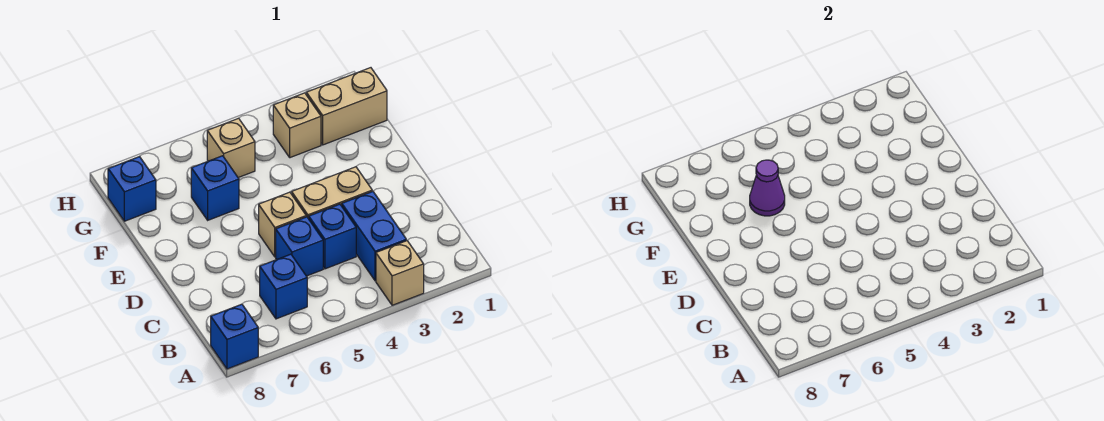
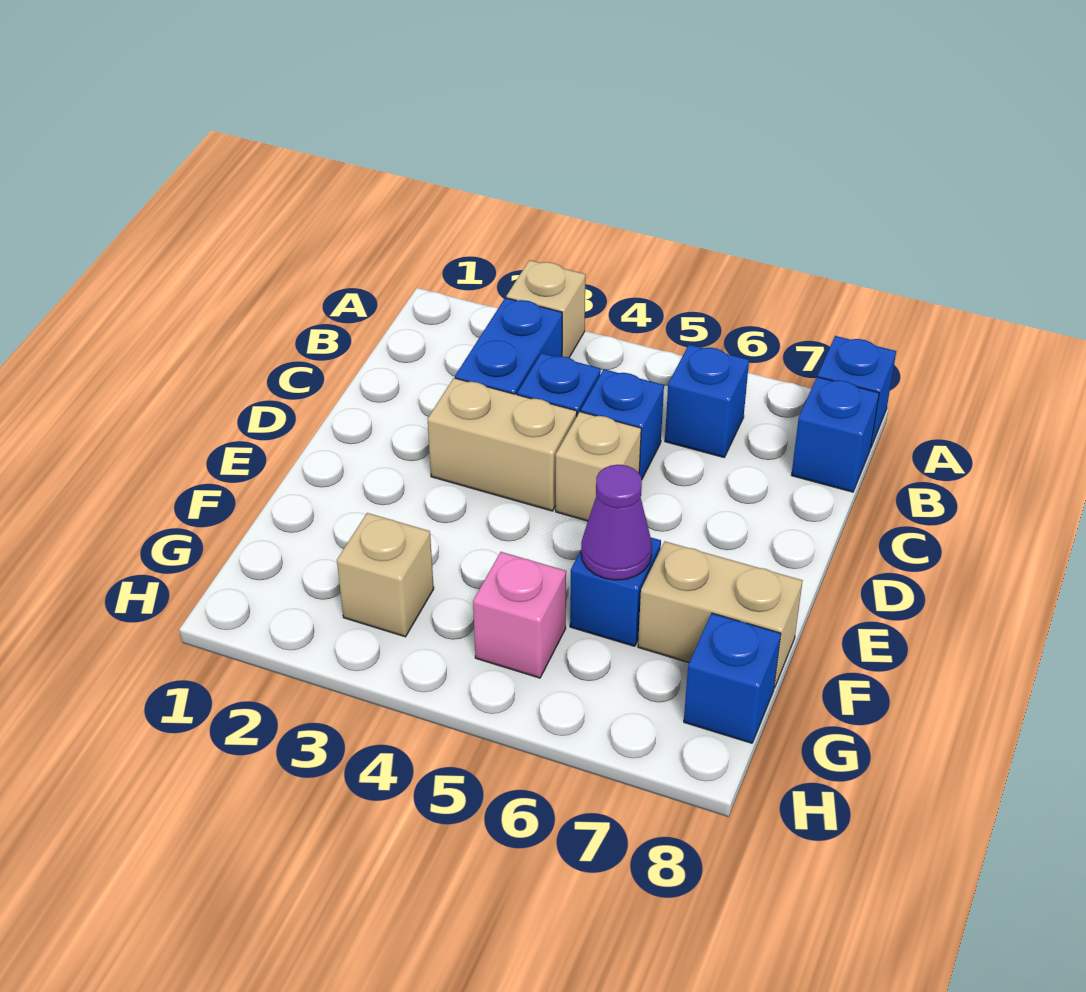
none -> blue 1x1 brick [792,377,879,492]
tan 1x2 brick [306,68,387,145] -> tan 1x2 brick moved to [638,541,803,688]
tan 1x1 brick [207,118,255,178] -> pink 1x1 brick [473,552,566,678]

